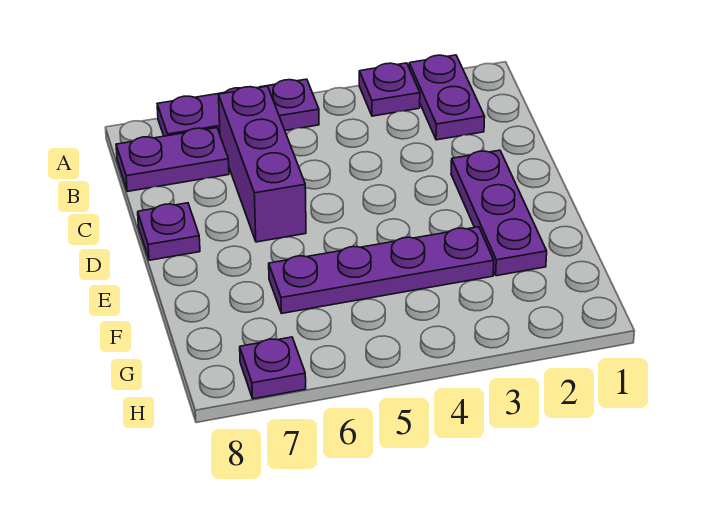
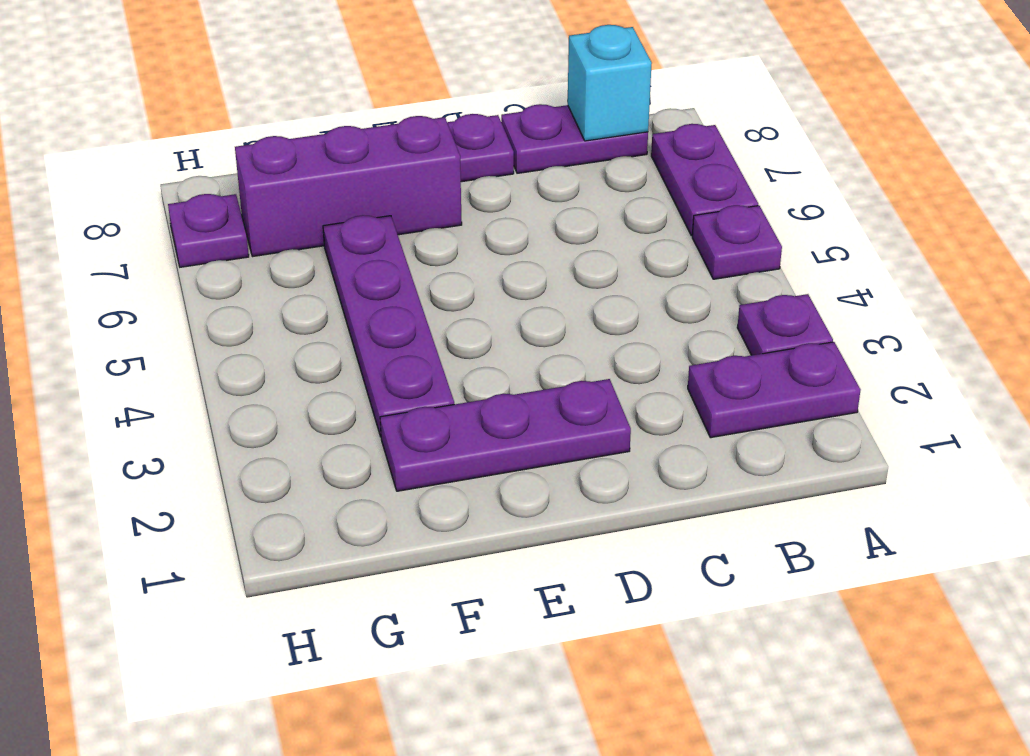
purple 1x3 brick [219,86,306,242] -> purple 1x3 brick moved to [235,116,462,257]
purple 1x2 plate [116,128,229,191] -> purple 1x2 plate turned to [501,104,648,173]
none -> cyan 1x1 brick [568,25,652,141]

